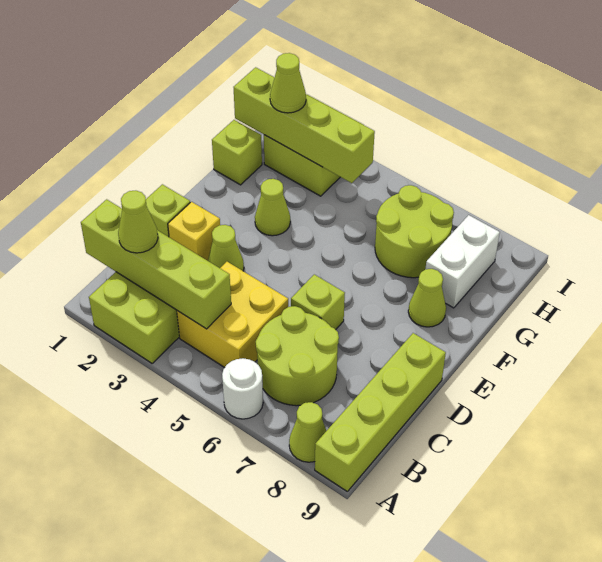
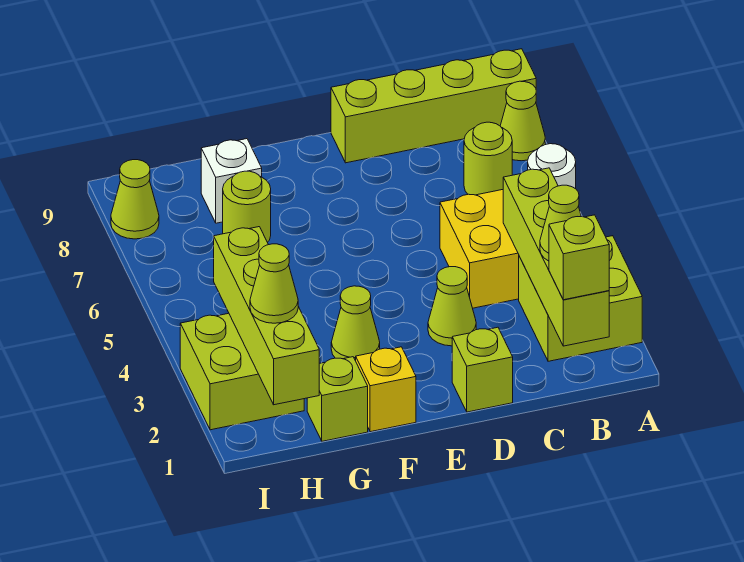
lime 2x2 round brick [256,306,339,406] -> lime 1x1 round brick [464,122,512,195]
yellow 1x1 brick [168,202,220,261] -> yellow 1x1 brick moved to [356,347,416,432]
lime 1x1 brick [291,274,345,330] -> lime 1x1 brick moved to [549,215,609,300]
lime 1x1 cone [408,269,446,327] -> lime 1x1 cone moved to [111,160,159,239]
lime 2x2 round brick [375,185,454,278] -> lime 1x1 round brick [223,171,271,242]
white 1x2 brick [426,215,500,308] -> white 1x1 brick [201,139,262,223]

